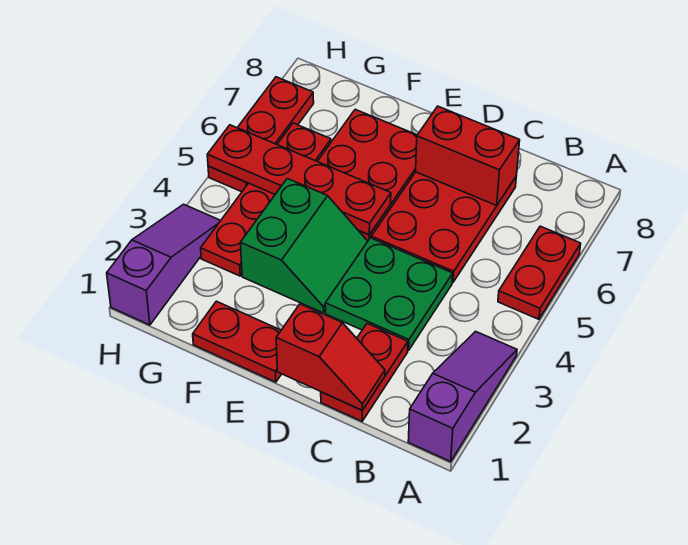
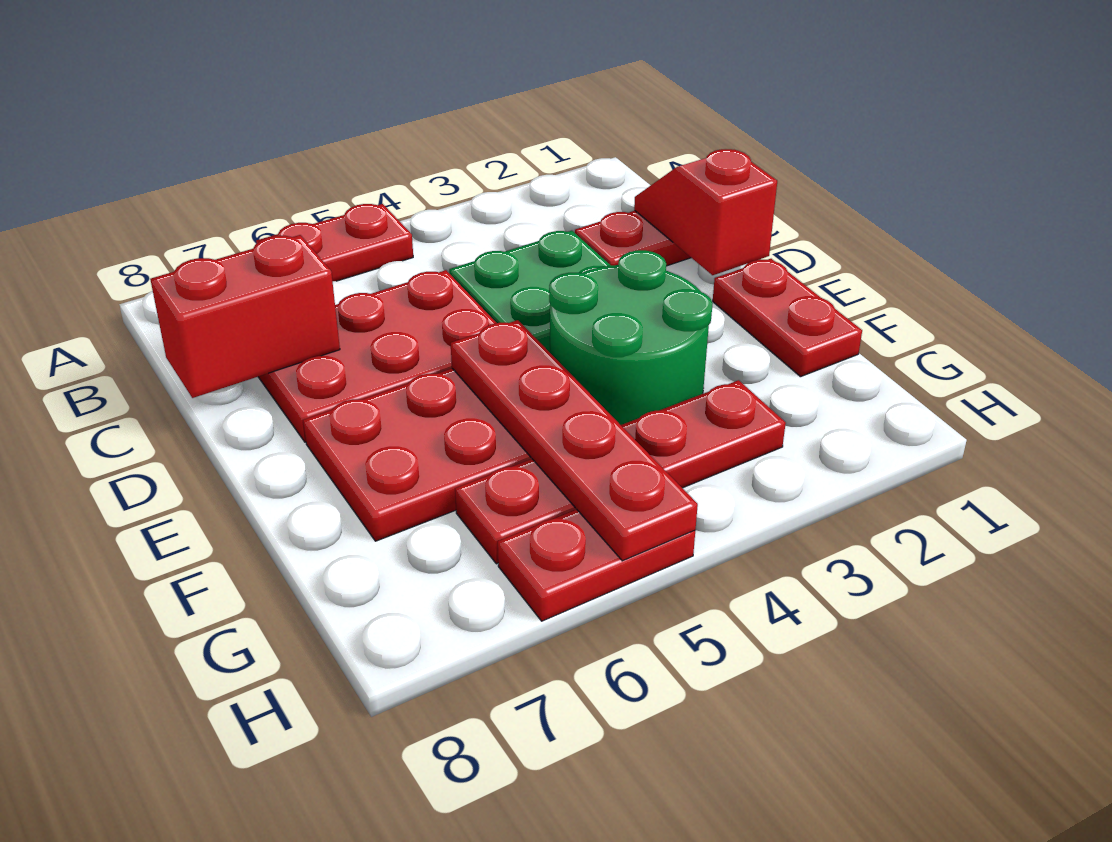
purple 1x3 slope [408,331,517,462] -> none
red 1x2 brick [416,106,520,205] -> red 1x2 brick turned to [150,235,340,398]
green 2x2 slope [240,179,368,313] -> green 2x2 round brick [549,250,713,425]
purple 1x3 slope [107,204,221,325] -> none
red 1x3 plate [208,77,314,192] -> red 1x2 plate [498,510,695,621]

